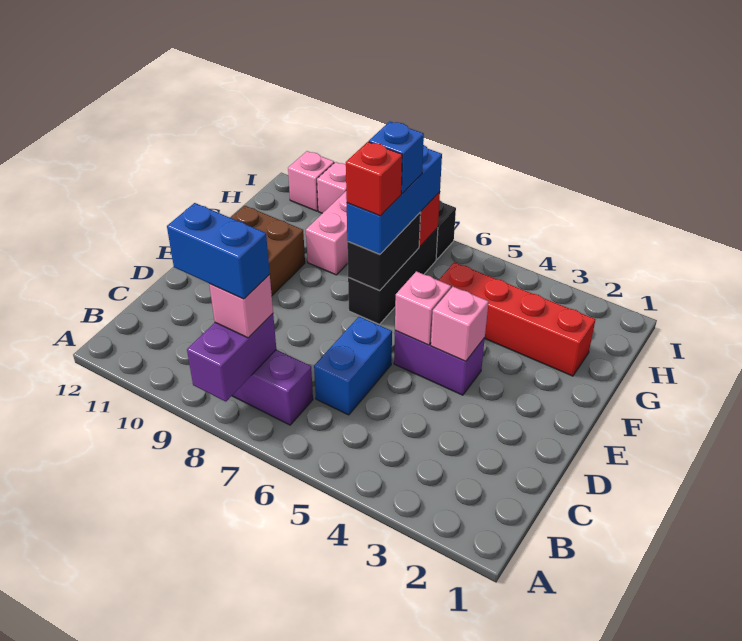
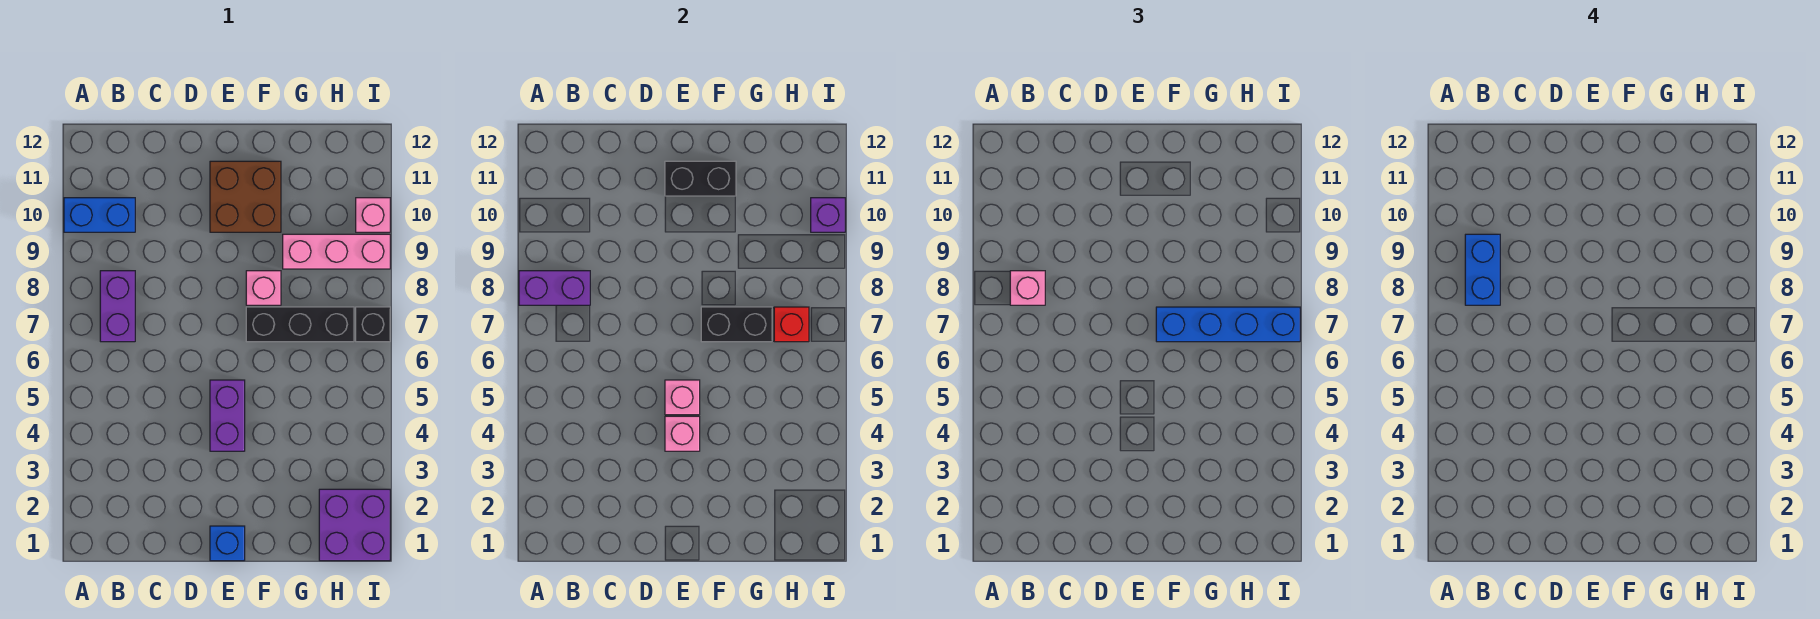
blue 1x2 brick [314,317,392,415] -> blue 1x2 brick moved to [64,198,135,232]
none -> black 1x2 brick [665,161,736,196]
blue 1x3 brick [347,145,442,254] -> blue 1x4 brick [1156,307,1300,342]
red 1x1 brick [346,142,402,216] -> none
red 1x4 brick [439,262,595,376] -> none
blue 1x1 brick [369,122,424,194] -> blue 1x1 brick moved to [210,526,245,561]
none -> purple 2x2 brick [319,489,390,561]
none -> purple 1x1 brick [811,198,845,232]
pink 1x1 brick [288,151,334,211] -> pink 1x1 brick moved to [246,271,281,305]

